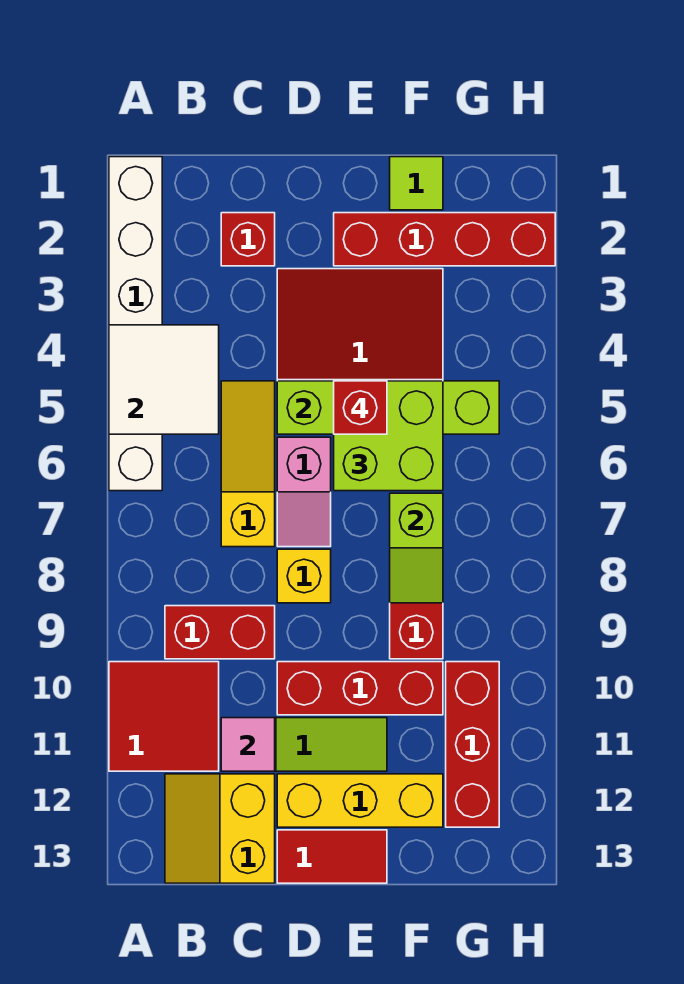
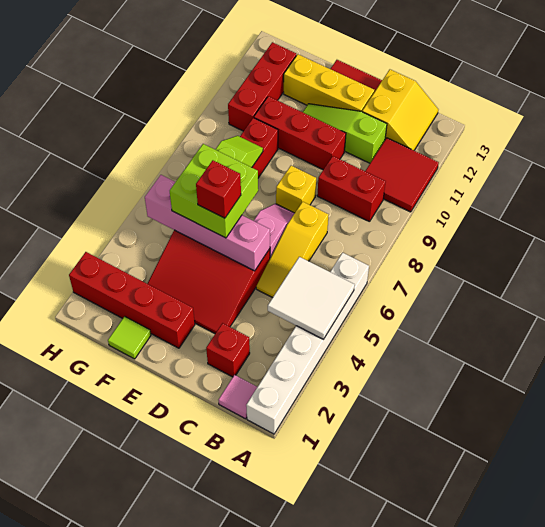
pink 1x1 tile [221,718,275,771] -> pink 1x1 tile moved to [219,375,257,419]
lime 1x4 brick [277,381,499,434] -> pink 1x4 brick [145,175,270,271]

